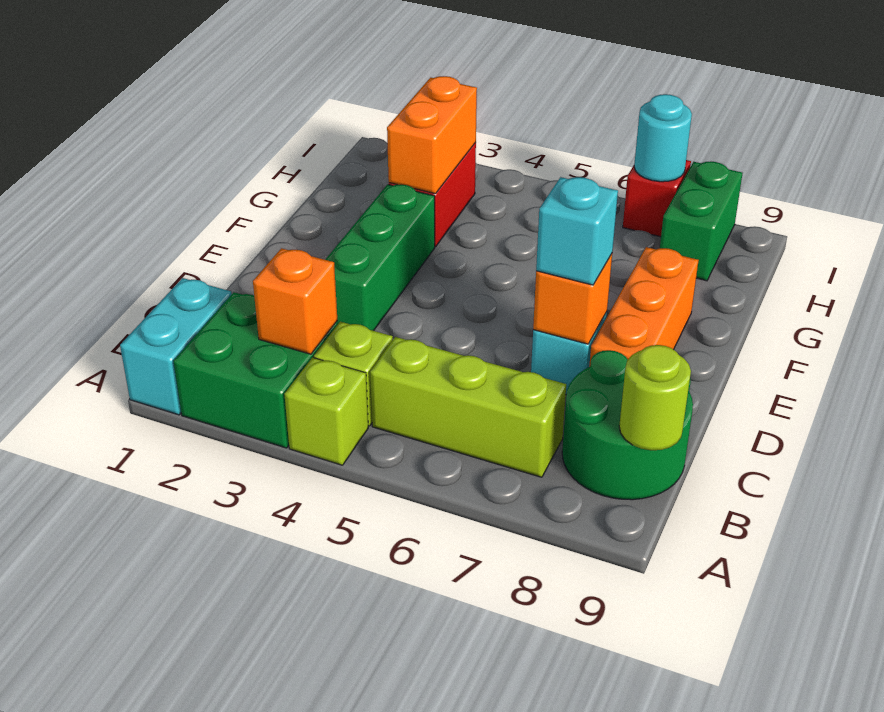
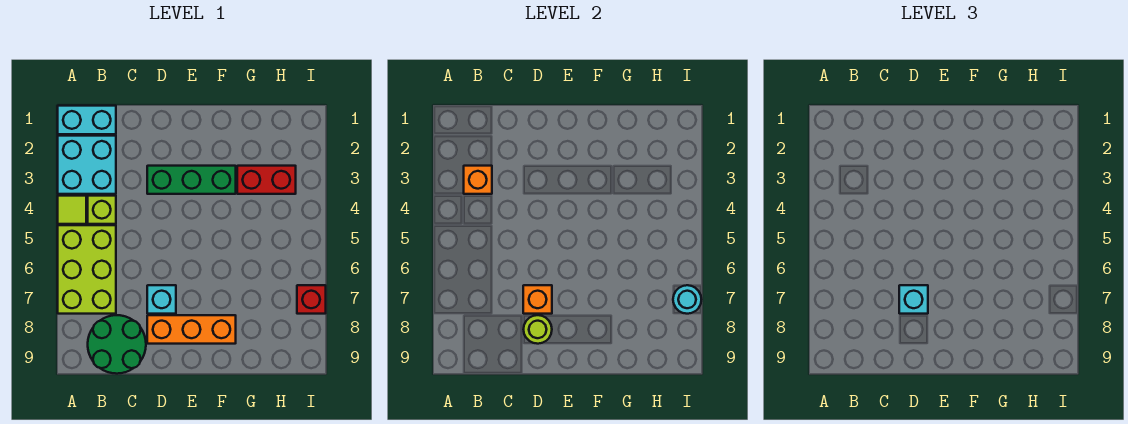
green 2x2 brick [174,292,338,448] -> cyan 2x2 brick [58,136,116,194]
lime 1x1 brick [284,358,368,465] -> lime 1x1 tile [58,196,86,224]
lime 1x3 brick [370,337,566,477] -> lime 2x3 brick [58,225,116,314]
lime 1x1 round brick [619,345,691,450] -> lime 1x1 round brick moved to [523,315,552,344]
orange 1x2 brick [387,76,477,194] -> none
green 1x2 brick [660,162,742,281] -> none

